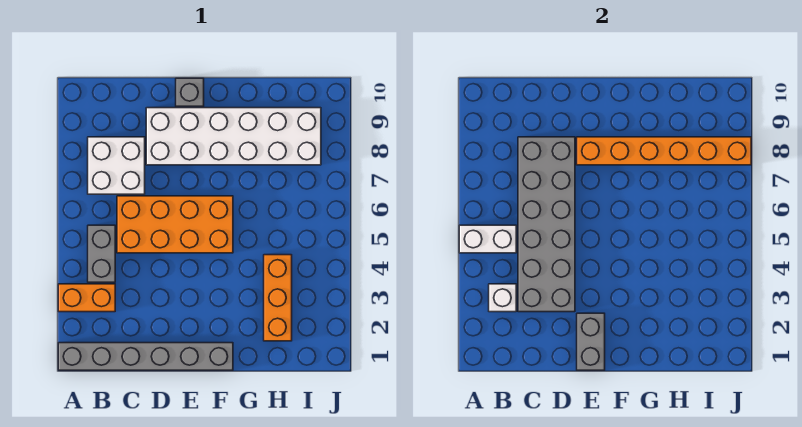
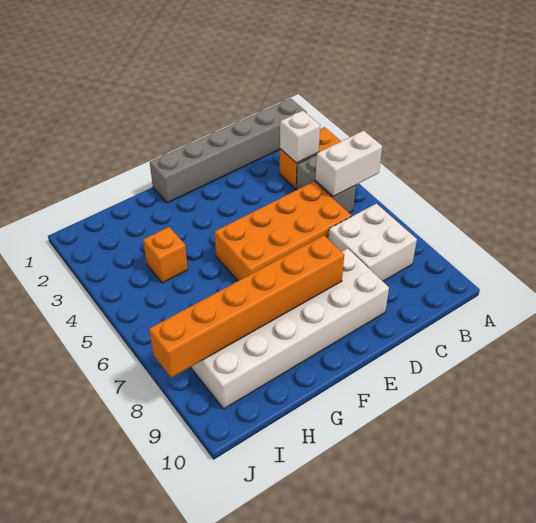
grey 2x6 brick [518,137,575,312] -> none
grey 1x2 brick [577,313,605,370] -> none
grey 1x1 brick [176,78,204,106] -> none
orange 1x3 brick [264,255,292,341] -> orange 1x1 brick [143,227,188,283]

